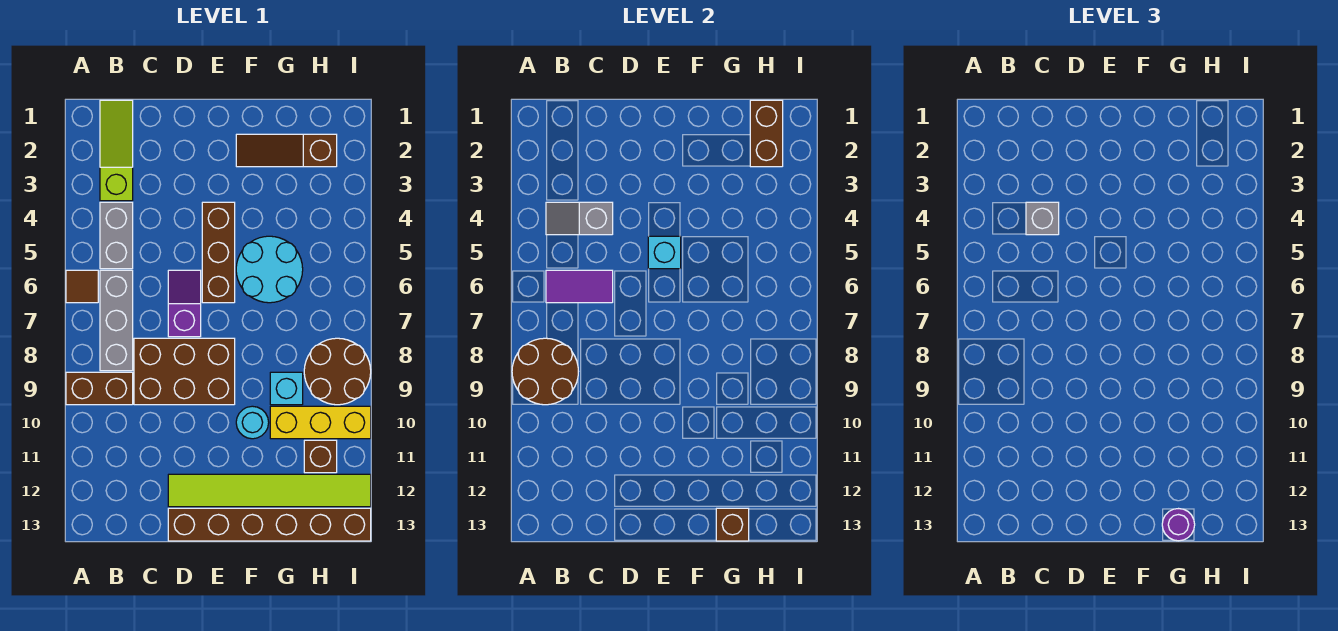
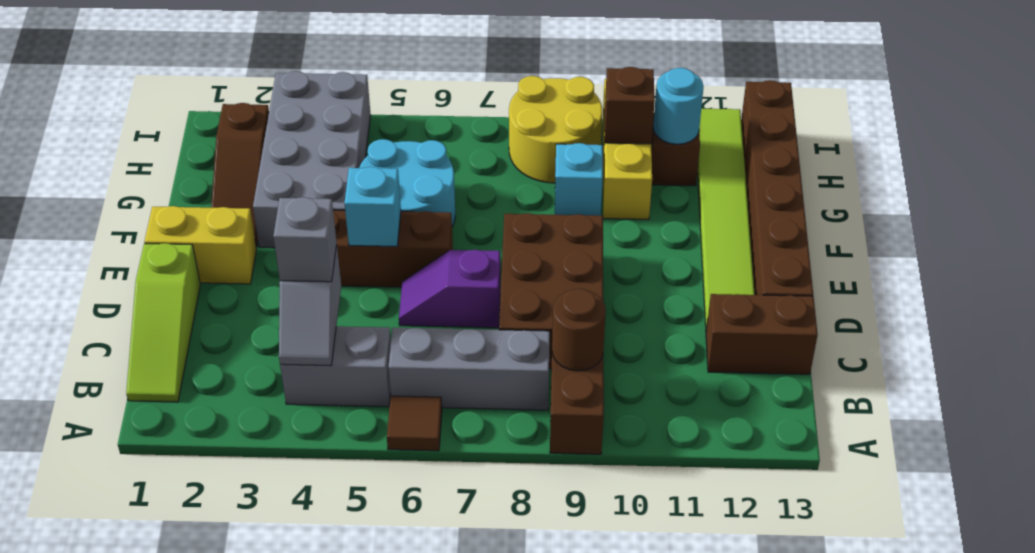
brown 2x2 round brick [512,338,578,405] -> brown 1x1 round brick [552,289,606,371]
lime 1x3 slope [100,100,133,201] -> lime 1x3 slope turned to [126,243,200,402]
purple 1x2 tile [546,270,613,303] -> none
none -> yellow 1x2 brick [145,206,256,284]
none -> grey 2x4 brick [253,71,371,248]
cyan 1x1 round brick [236,406,269,439] -> cyan 1x1 round brick moved to [653,68,704,144]
brown 1x1 brick [716,508,749,541] -> brown 1x1 brick moved to [605,67,655,144]
purple 1x1 round brick [1162,509,1195,541] -> none
brown 1x2 brick [750,100,783,167] -> brown 1x2 brick moved to [706,294,818,374]
brown 2x2 round brick [304,338,371,405] -> yellow 2x2 round brick [509,76,602,183]

